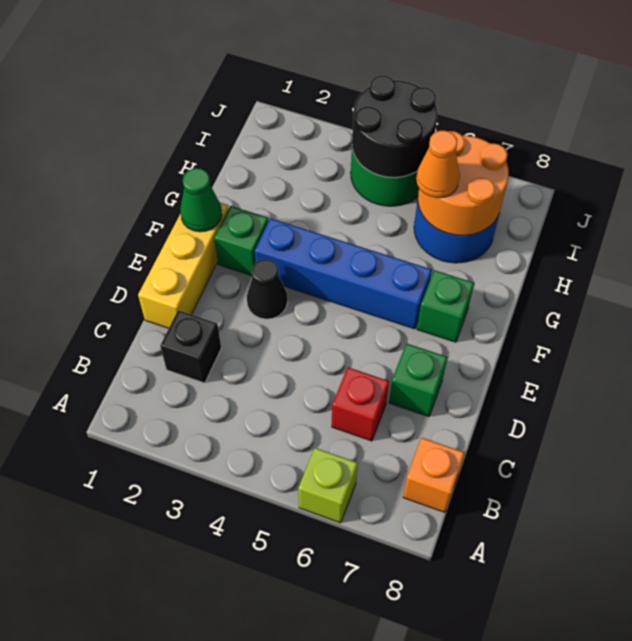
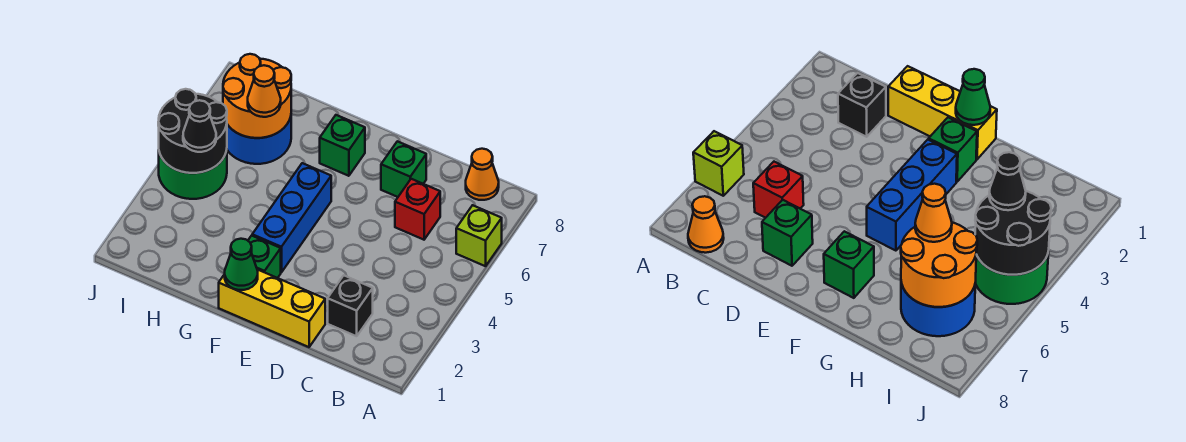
orange 1x1 brick [403,438,465,512] -> orange 1x1 cone [466,149,499,200]
black 1x1 cone [247,259,287,319] -> black 1x1 cone moved to [183,100,216,152]
blue 1x4 brick [255,218,432,329] -> blue 1x3 brick [252,163,331,272]

